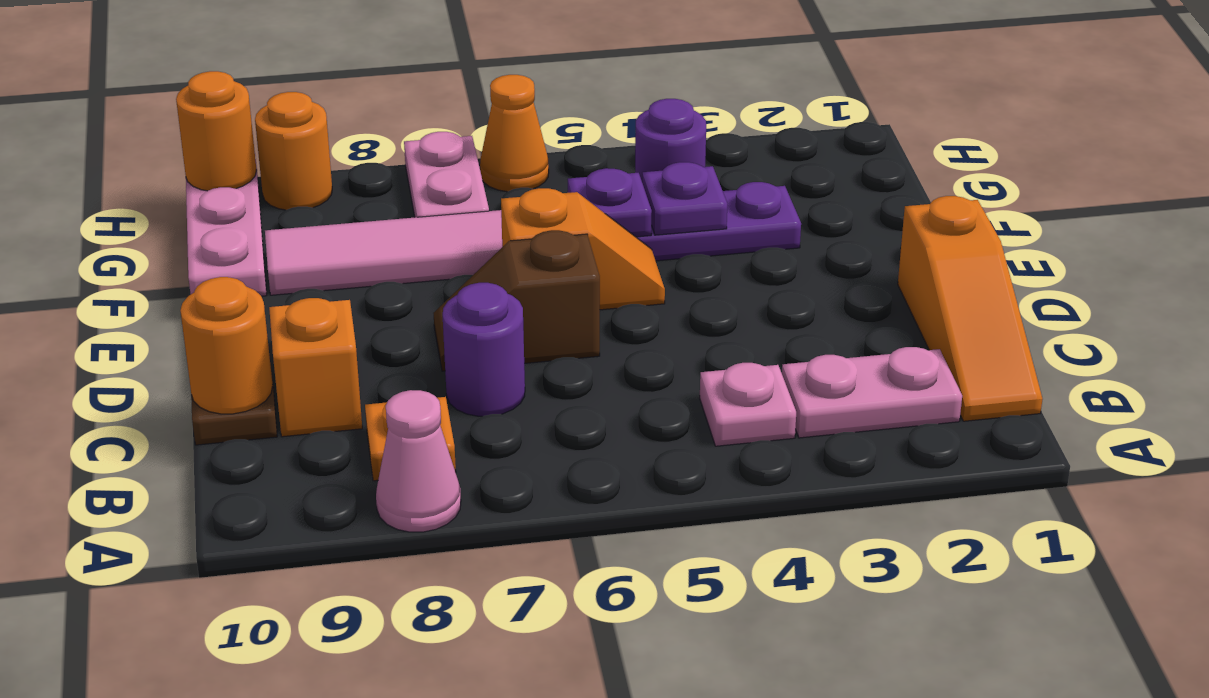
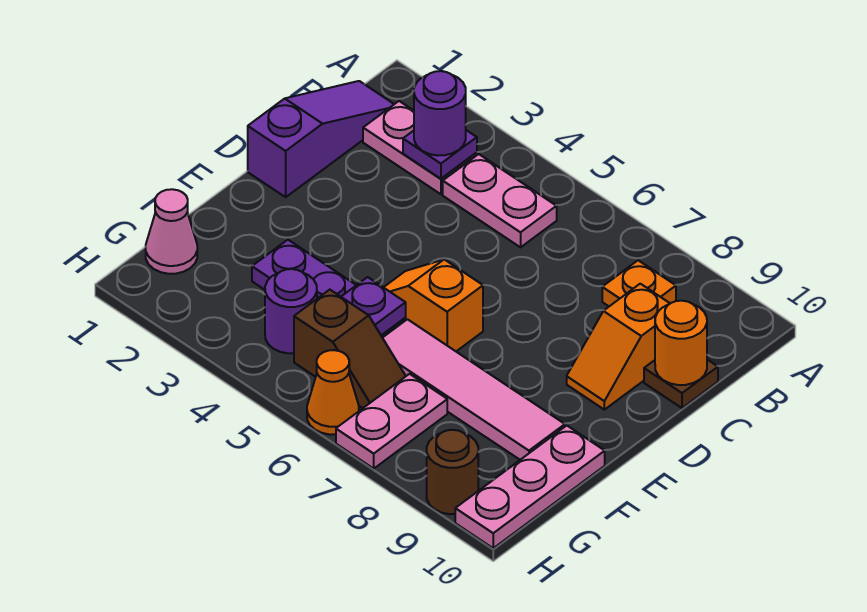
pink 1x1 cone [376,390,461,532] -> pink 1x1 cone moved to [146,189,197,274]
orange 1x3 slope [898,196,1043,421] -> purple 1x3 slope [248,81,394,197]
pink 1x1 plate [700,363,796,446] -> pink 1x2 plate [443,154,557,247]
purple 1x1 round brick [443,283,525,416] -> purple 1x1 round brick moved to [414,71,466,156]
brown 1x2 slope [434,230,600,371] -> brown 1x2 slope moved to [294,290,406,408]
purple 1x1 plate [642,162,727,235] -> purple 1x1 plate moved to [403,130,477,179]
orange 1x1 round brick [255,92,332,210] -> brown 1x1 round brick [427,430,478,514]
orange 1x1 round brick [176,71,257,191] -> none

